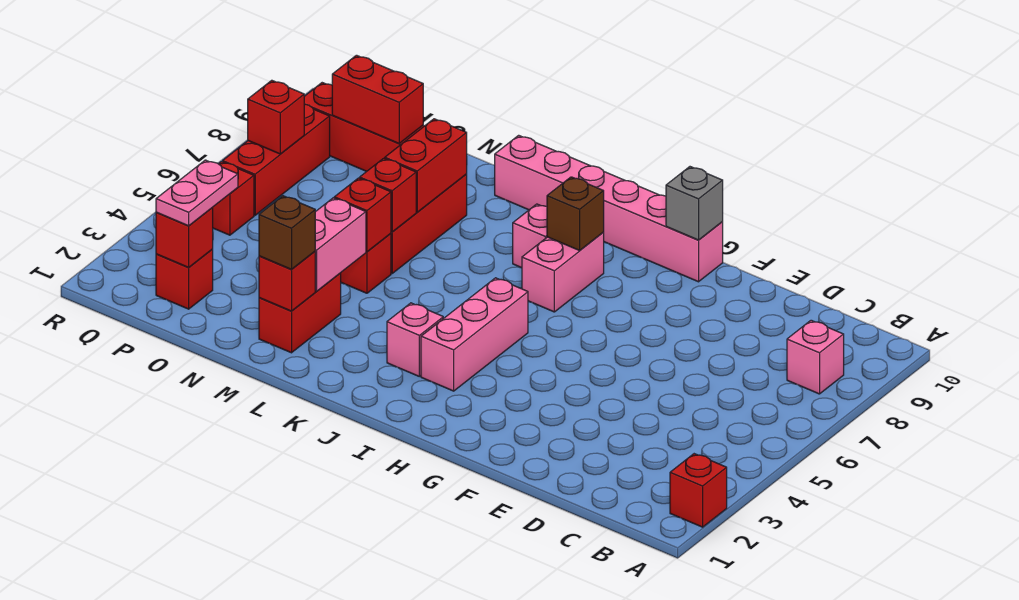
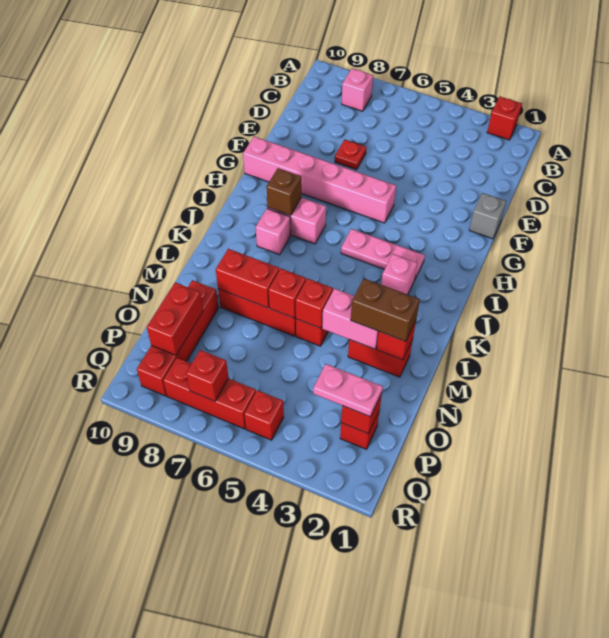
none -> red 1x1 plate [335,139,366,170]
pink 1x6 brick [495,135,723,282] -> pink 1x6 brick turned to [243,136,396,223]
grey 1x1 brick [666,167,723,240] -> grey 1x1 brick moved to [469,193,506,239]
pink 1x3 brick [421,278,528,391] -> pink 1x3 plate [341,229,425,279]
brown 1x1 brick [259,196,315,269] -> brown 1x2 brick [351,279,420,341]

